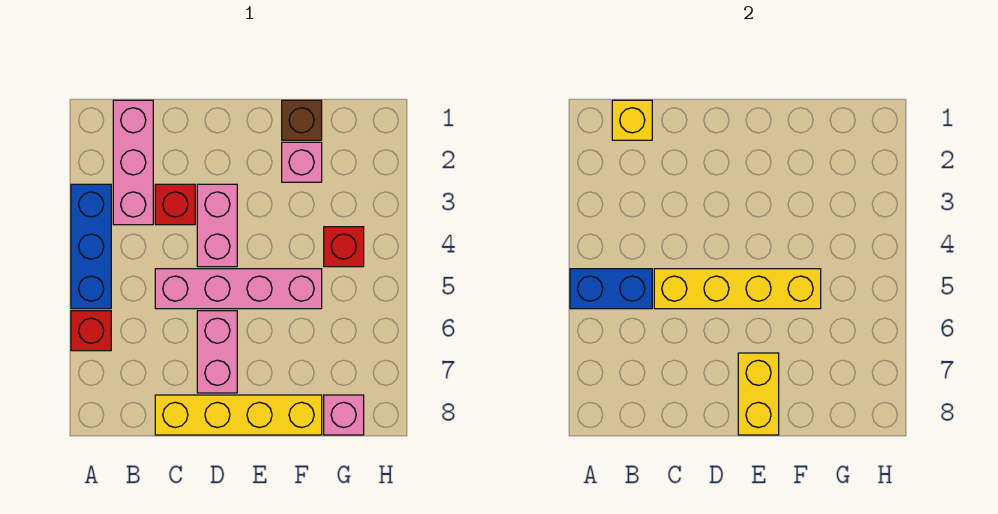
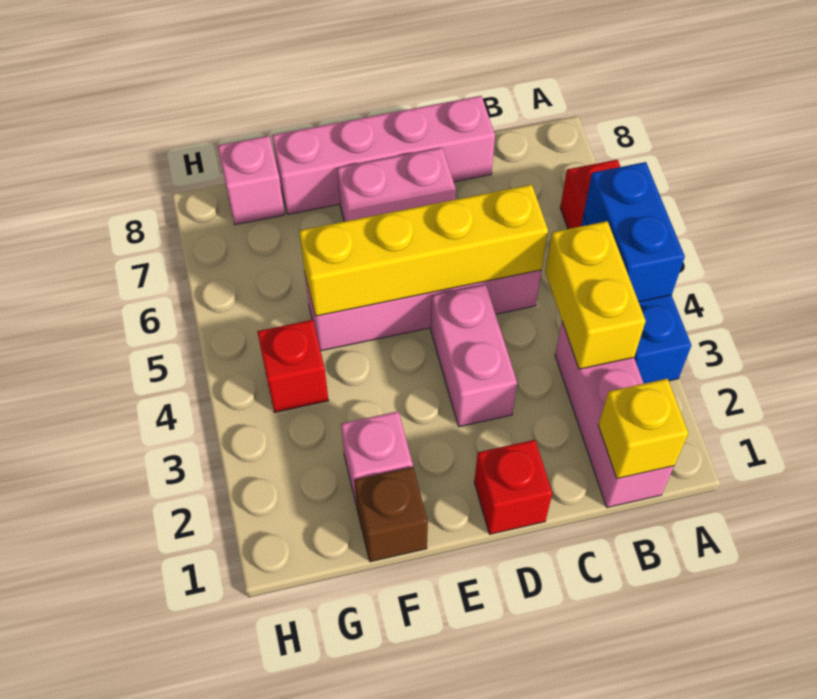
blue 1x2 brick [570,269,652,309] -> blue 1x2 brick turned to [584,162,685,302]
red 1x1 brick [155,184,195,225] -> red 1x1 brick moved to [474,440,552,534]
yellow 1x4 brick [155,395,322,435] -> pink 1x4 brick [272,96,495,214]
pink 1x2 brick [197,311,237,393] -> pink 1x2 brick turned to [337,148,456,221]
yellow 1x2 brick [738,353,779,435] -> yellow 1x2 brick moved to [545,221,646,369]

